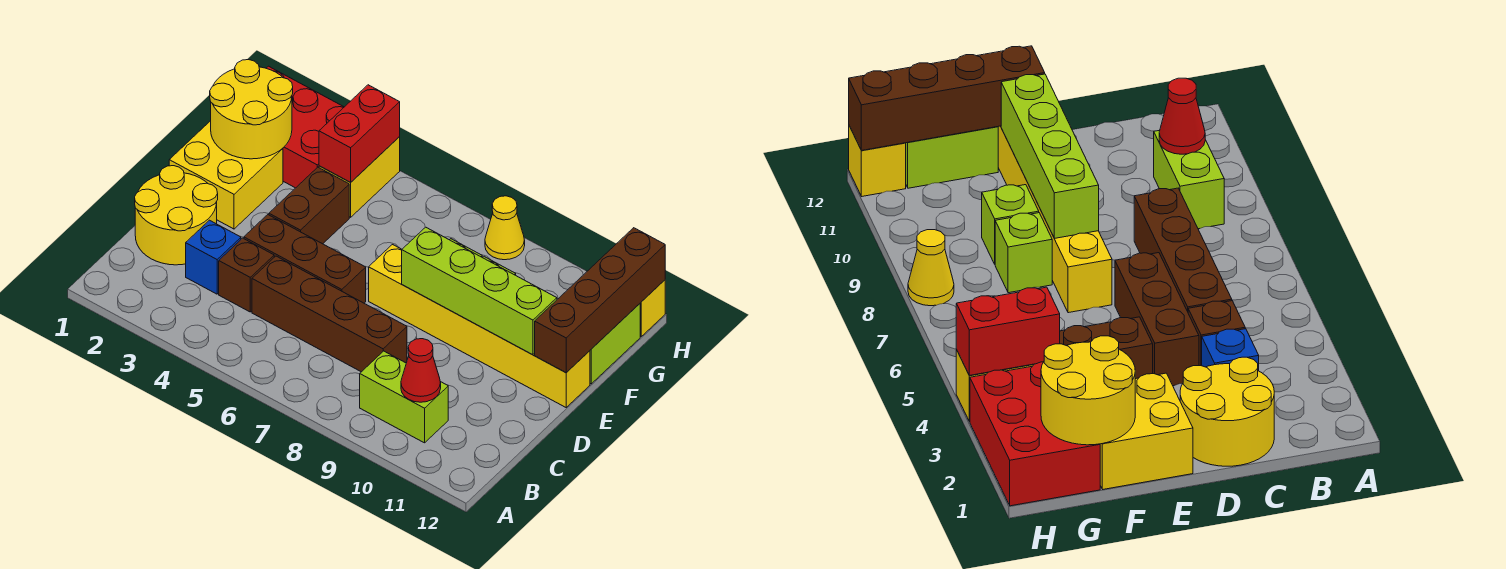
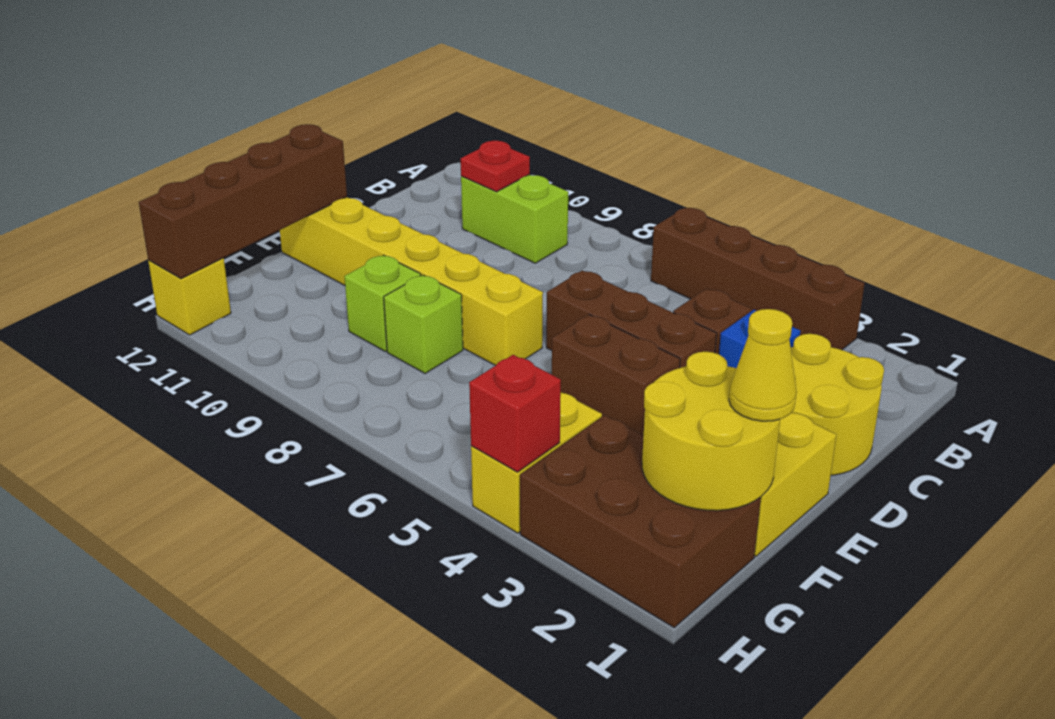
red 1x1 cone [401,339,441,402] -> red 1x1 plate [461,141,530,192]
brown 1x4 brick [252,256,407,372] -> brown 1x4 brick moved to [651,208,865,350]
brown 1x2 brick [269,167,349,244] -> brown 1x2 brick turned to [552,315,680,436]
lime 1x4 brick [402,227,557,355] -> none
lime 1x2 brick [590,304,640,384] -> none
red 2x3 brick [266,66,344,188] -> brown 2x3 brick [520,415,761,627]
red 1x2 brick [319,85,400,182] -> red 1x1 brick [469,355,561,472]
yellow 1x1 cone [485,196,525,260] -> yellow 1x1 cone moved to [729,309,797,421]

